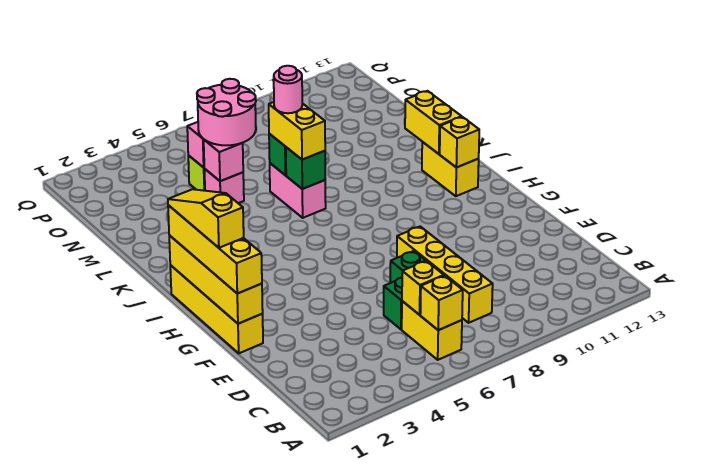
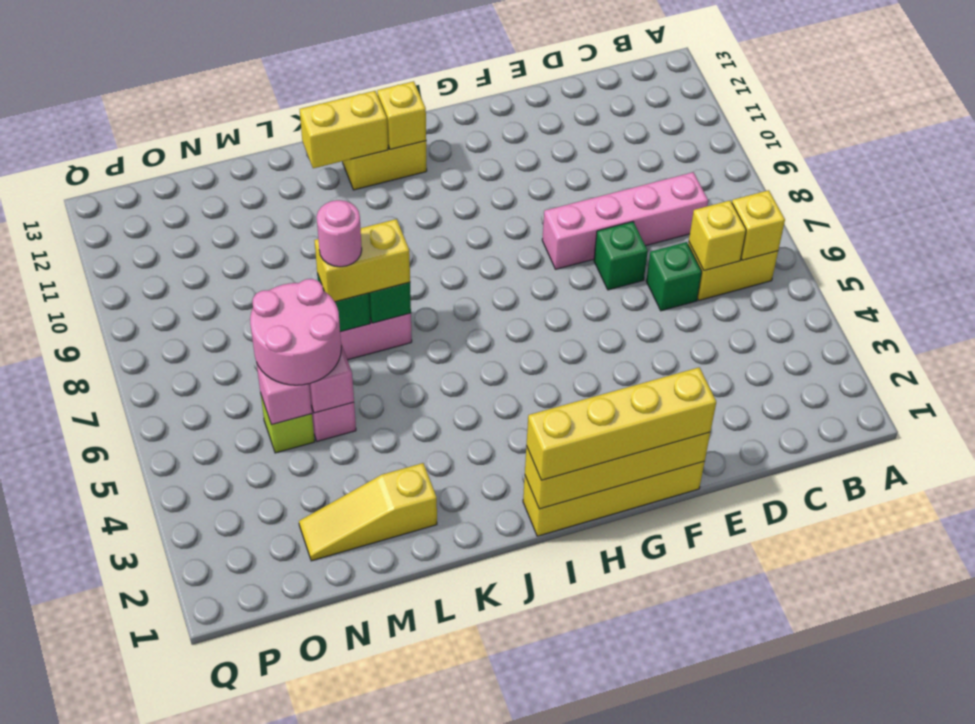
yellow 1x4 brick [397,227,493,323] -> pink 1x4 brick [542,172,708,269]
yellow 1x3 slope [168,189,244,248] -> yellow 1x3 slope moved to [299,463,437,561]

